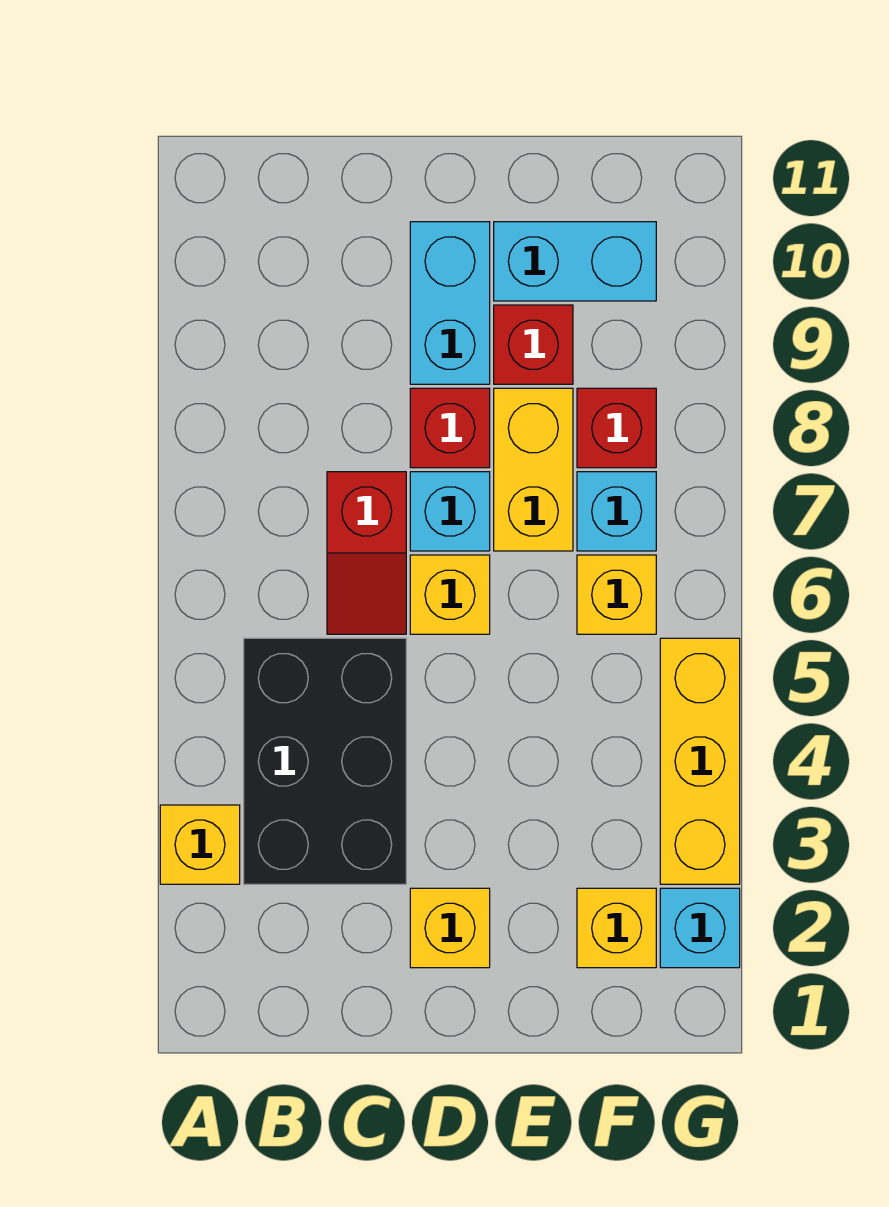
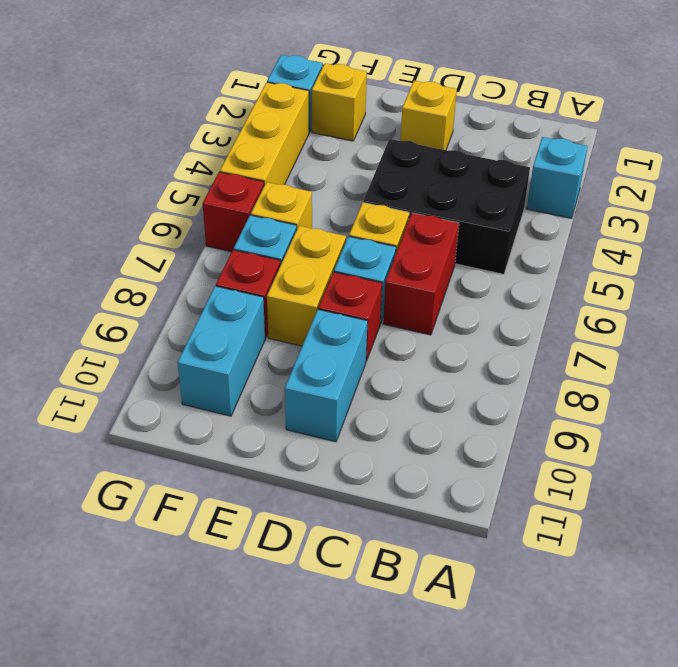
yellow 1x1 brick [160,805,240,884] -> cyan 1x1 brick [527,137,588,218]
black 2x3 brick [244,638,406,884] -> black 2x3 brick turned to [363,139,530,274]
red 1x2 slope [327,472,406,634] -> red 1x2 brick [383,213,459,335]
red 1x1 brick [494,305,573,384] -> red 1x1 brick moved to [203,172,264,252]
cyan 1x2 brick [494,222,656,301] -> cyan 1x2 brick turned to [177,286,265,416]

